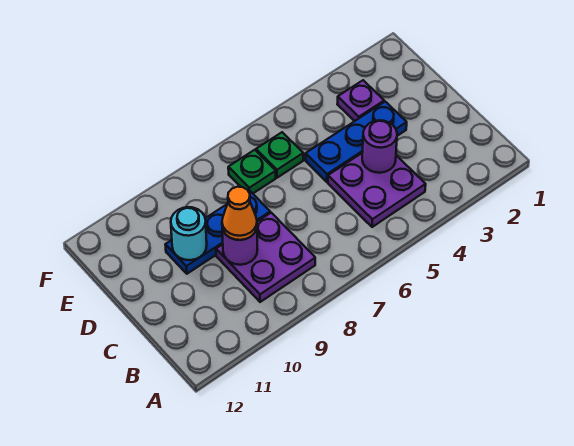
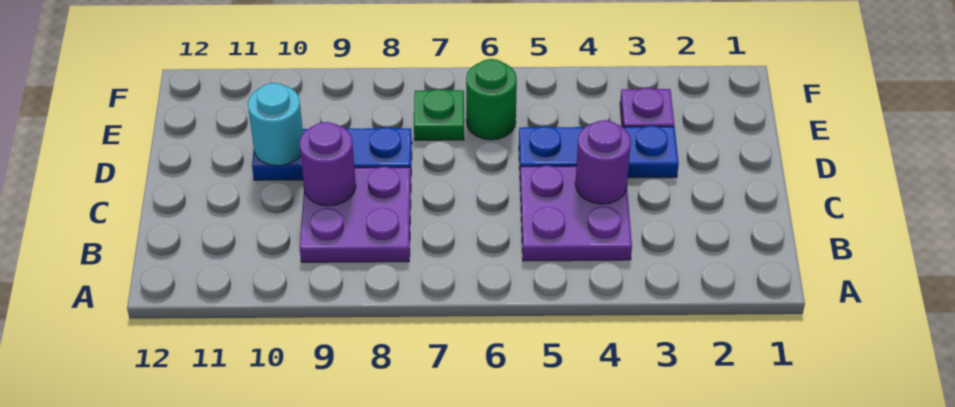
orange 1x1 cone [222,187,257,240] -> none
green 1x1 plate [256,132,303,178] -> green 1x1 round brick [466,59,517,140]

